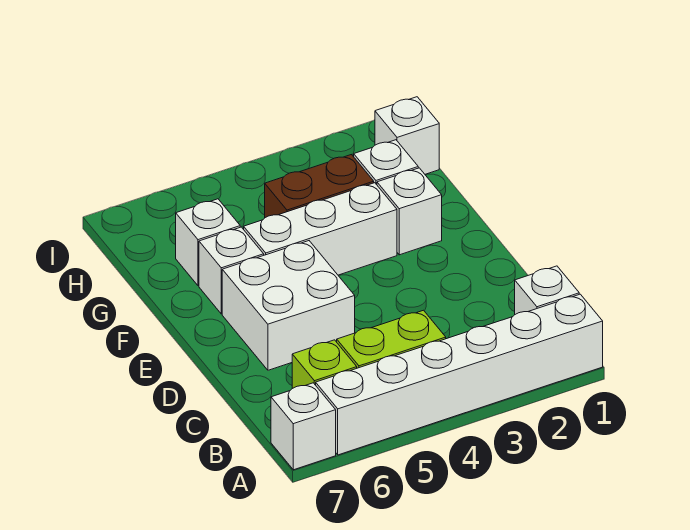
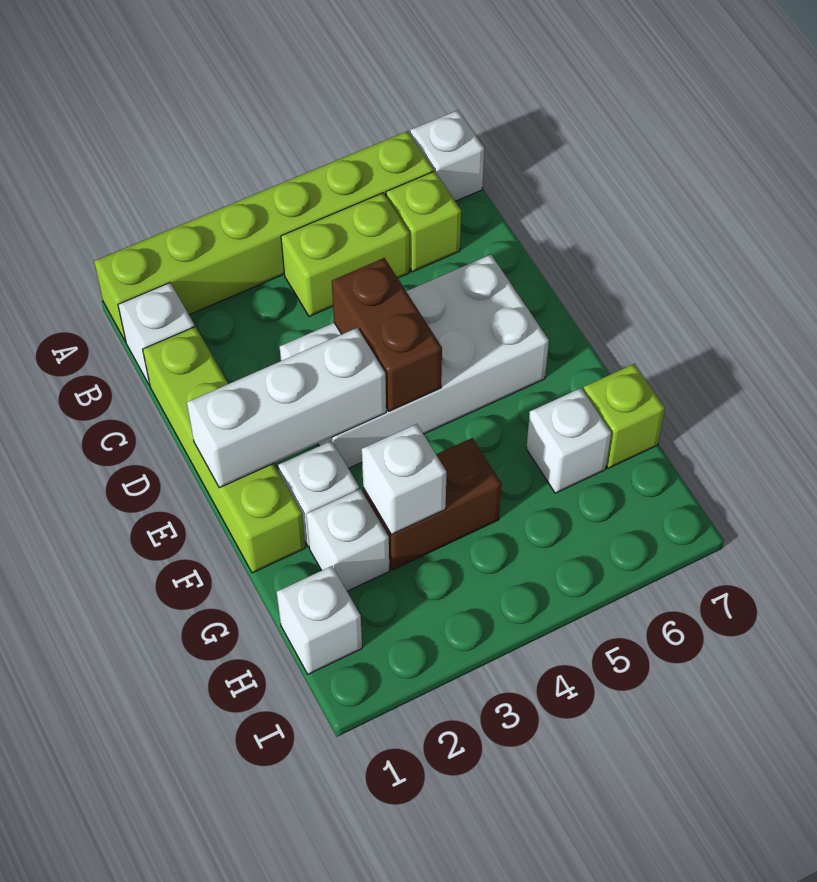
white 1x6 brick [316,294,603,455] -> lime 1x6 brick [94,131,434,342]
none -> lime 1x4 brick [143,327,305,573]
none -> brown 1x2 brick [332,258,442,411]
white 2x2 brick [222,241,355,370] -> white 2x4 brick [280,255,549,468]
white 1x3 brick [244,183,397,275] -> white 1x3 brick moved to [187,328,386,488]
white 1x1 brick [199,227,264,314] -> white 1x1 brick moved to [362,424,447,534]
none -> lime 1x1 brick [583,364,665,468]

